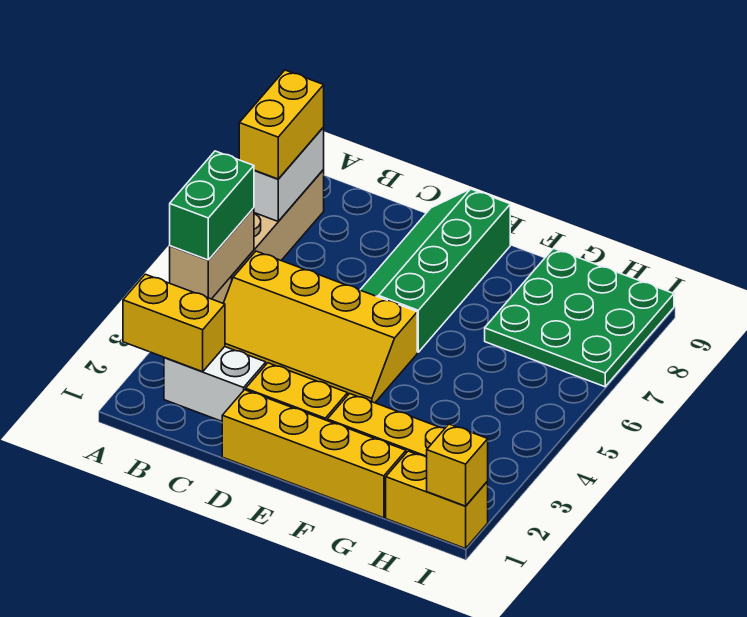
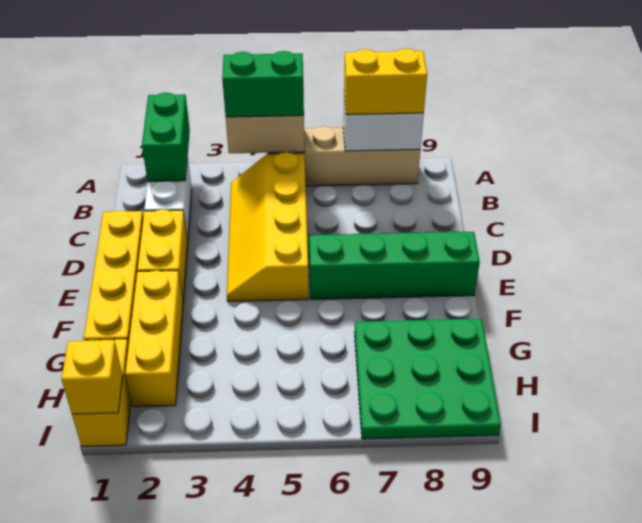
yellow 1x2 brick [123,274,225,372] -> green 1x2 brick [142,93,190,182]

